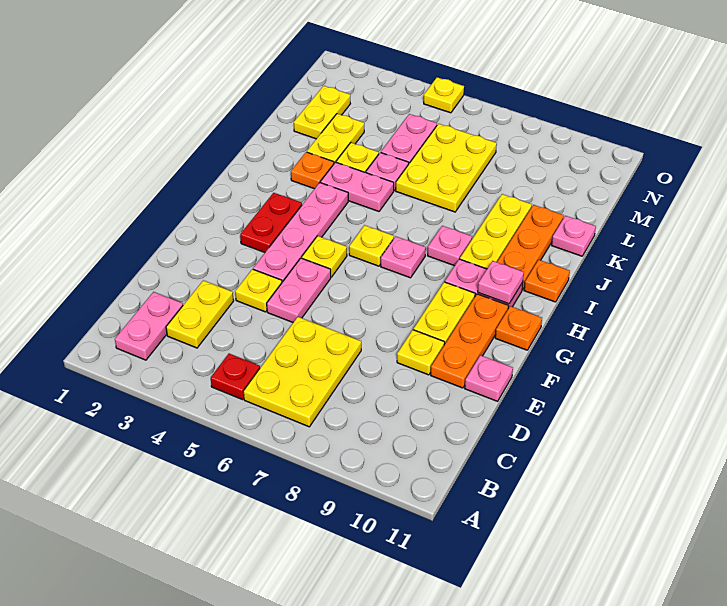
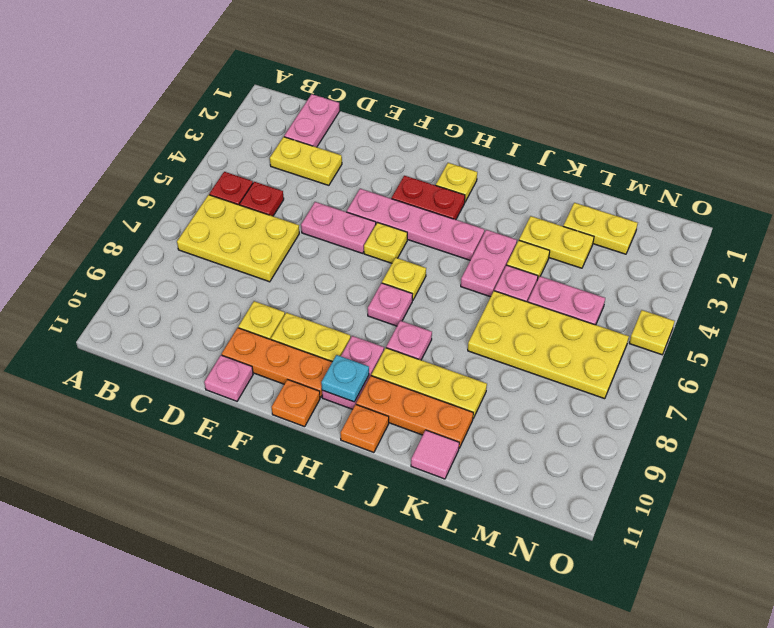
pink 1x2 plate [115,292,183,360] -> pink 1x2 plate turned to [284,94,340,147]
none -> red 1x1 plate [240,182,284,216]
yellow 1x1 plate [235,269,282,312] -> yellow 1x1 plate moved to [436,163,477,202]
pink 1x1 plate [478,261,524,304] -> cyan 1x1 plate [321,355,369,402]
orange 1x1 plate [291,152,334,189] -> none
yellow 2x3 plate [396,124,497,212] -> yellow 2x4 plate [468,291,629,399]
pink 1x1 plate [552,216,596,256] -> pink 1x1 tile [411,430,459,479]

